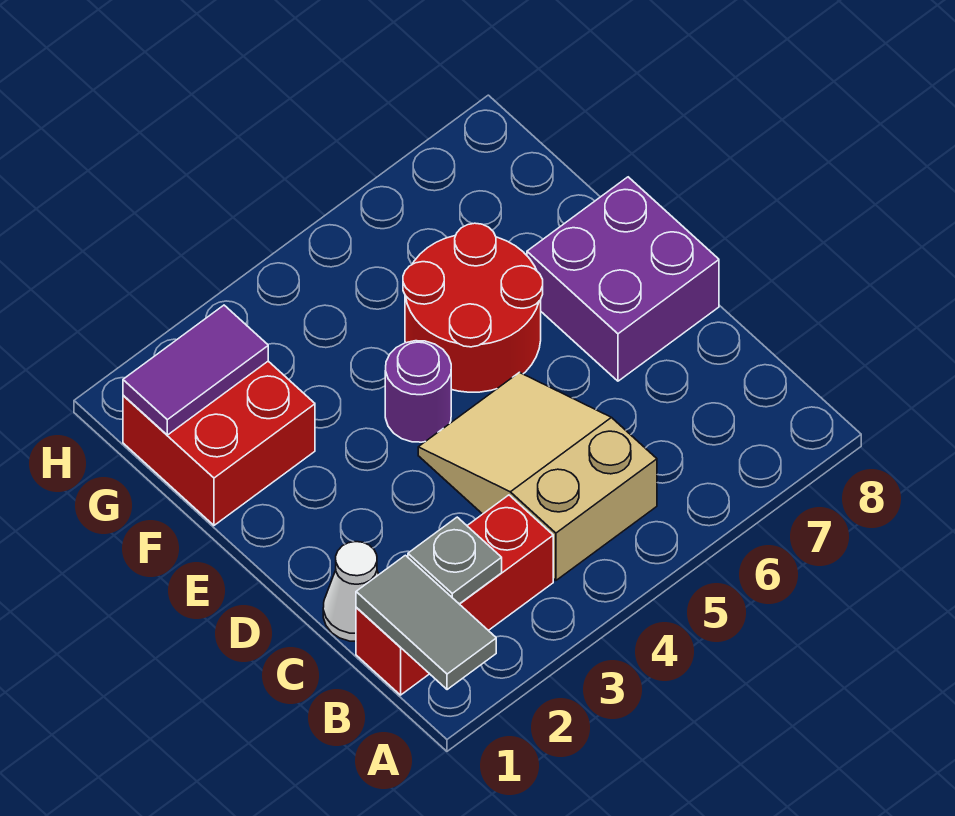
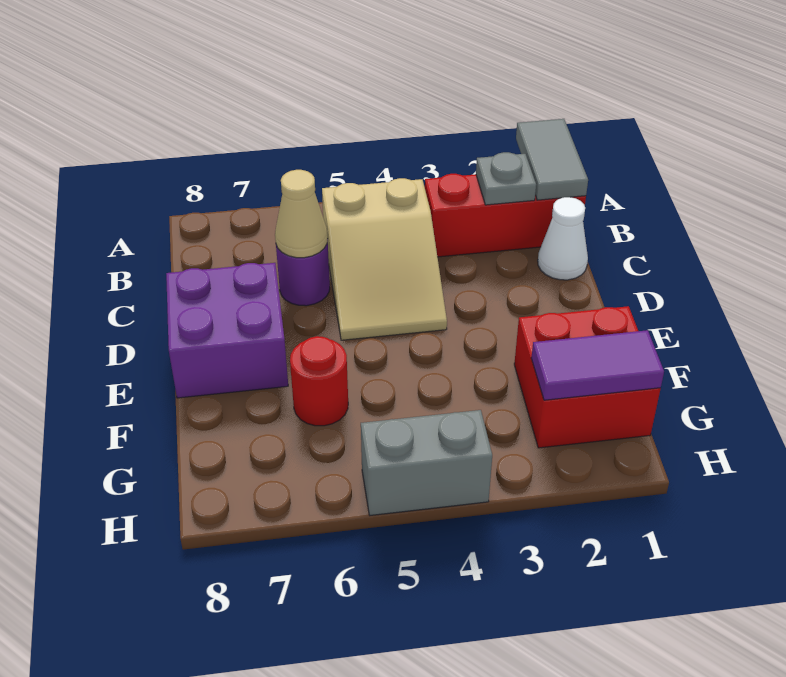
none -> tan 1x1 cone [275,170,328,258]
purple 1x1 round brick [385,341,451,442] -> purple 1x1 round brick moved to [276,240,330,306]
red 2x2 round brick [403,223,543,392] -> red 1x1 round brick [290,336,348,426]
none -> grey 1x2 brick [361,410,492,515]

